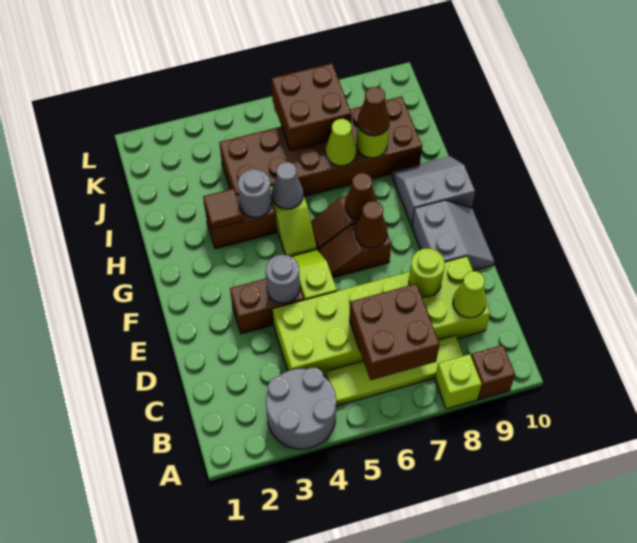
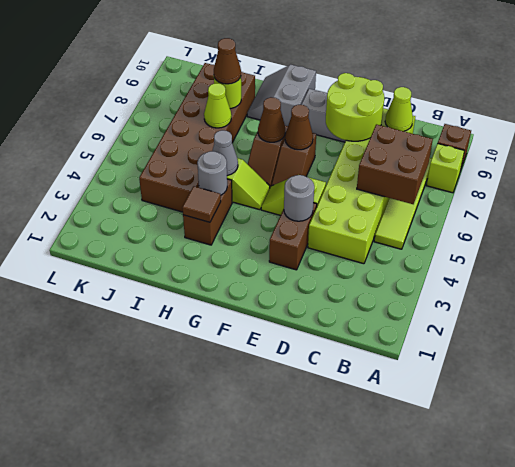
grey 2x2 round brick [266,367,336,449] -> none
lime 1x1 round brick [409,248,445,297] -> lime 2x2 round brick [326,73,384,141]
brown 2x2 brick [272,63,351,151] -> none

